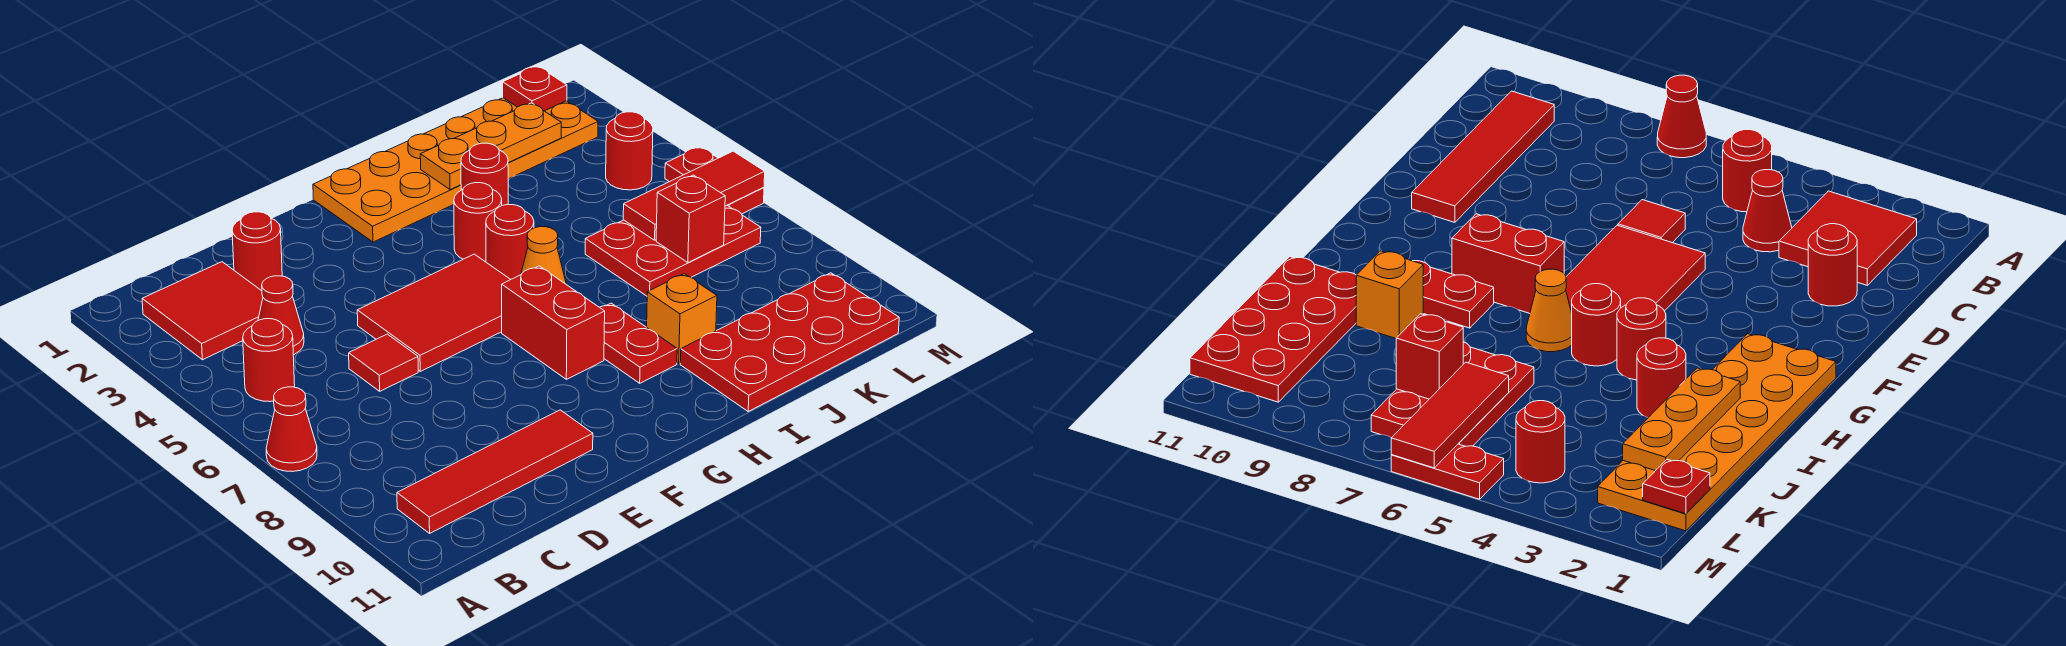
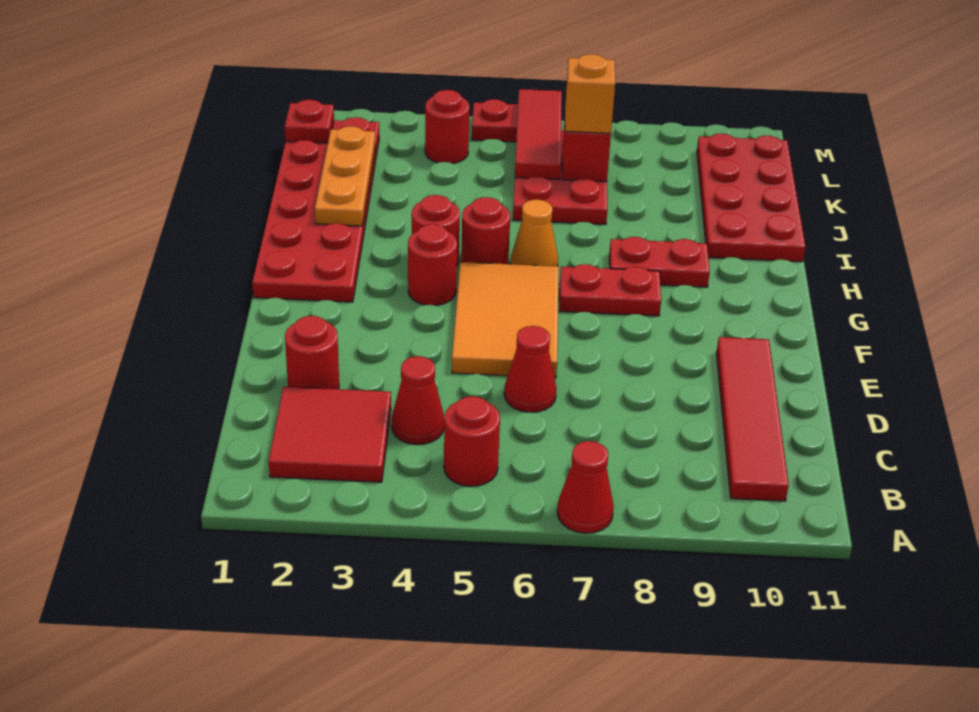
red 1x1 tile [349,334,418,391] -> red 1x1 cone [504,326,556,412]
red 2x3 tile [357,254,511,371] -> orange 2x3 tile [452,262,559,378]
orange 2x6 plate [313,98,598,242] -> red 2x6 plate [252,117,379,302]
red 1x2 brick [502,266,605,379] -> red 1x2 plate [560,264,661,316]
red 1x1 round brick [461,143,508,205] -> red 1x1 round brick moved to [408,224,457,306]
orange 1x1 brick [647,274,717,363] -> orange 1x1 brick moved to [565,54,615,133]

